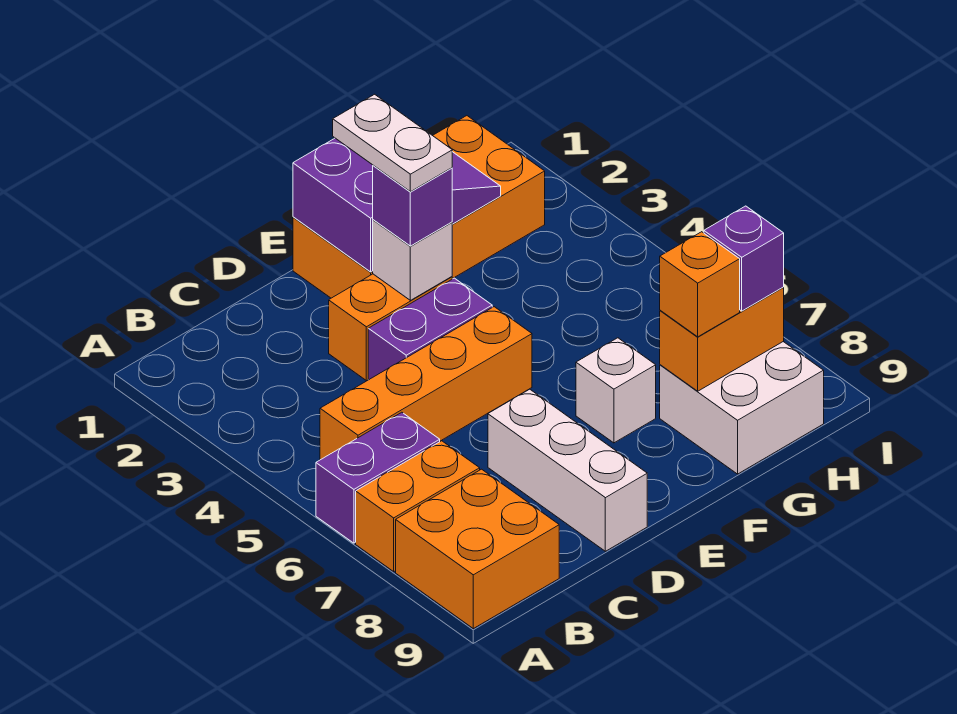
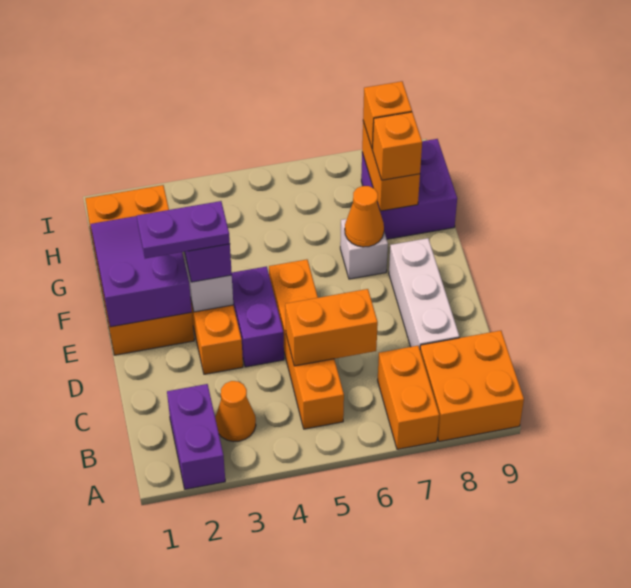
purple 1x2 brick [316,412,440,543] -> purple 1x2 brick moved to [167,384,225,489]
none -> orange 1x1 cone [215,381,256,442]
none -> orange 1x2 brick [285,289,378,366]
white 1x3 brick [488,389,647,551] -> white 1x3 brick turned to [389,238,459,348]
white 1x2 plate [333,94,452,192] -> purple 1x2 plate [137,201,230,258]
none -> orange 1x1 cone [345,186,384,247]
white 2x2 brick [660,342,824,474] -> purple 2x2 brick [361,139,457,239]
purple 1x1 brick [704,206,784,311] -> orange 1x1 brick [363,81,412,149]

